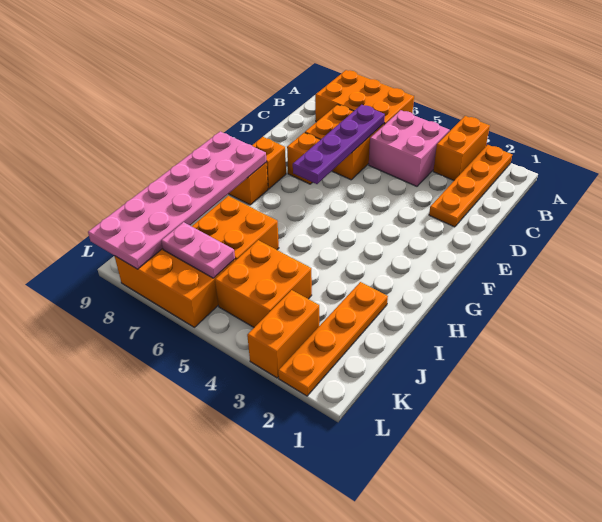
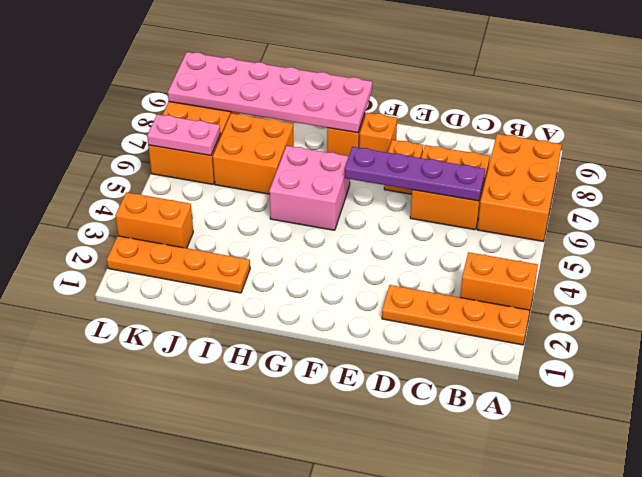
pink 2x2 brick [369,110,450,186] -> pink 2x2 brick moved to [269,146,350,230]
orange 2x2 brick [215,240,312,327] -> none
pink 1x2 plate [161,222,235,278] -> pink 1x2 plate turned to [147,114,220,156]

